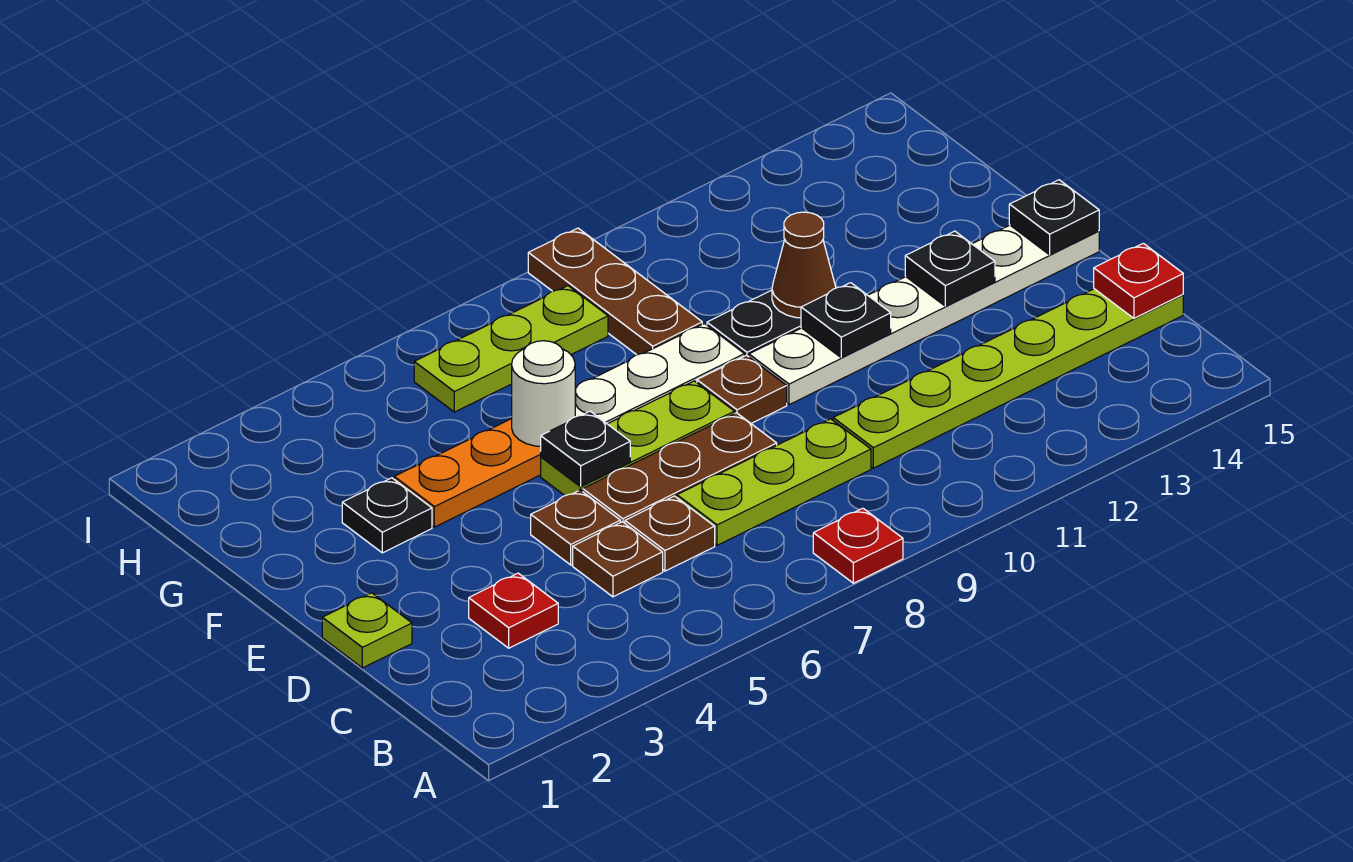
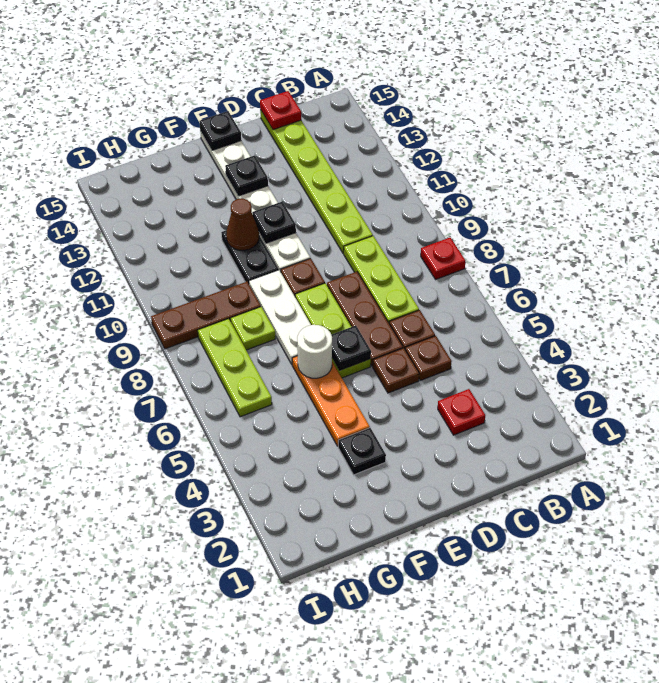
lime 1x1 plate [322,593,412,668] -> lime 1x1 plate moved to [231,307,275,350]

